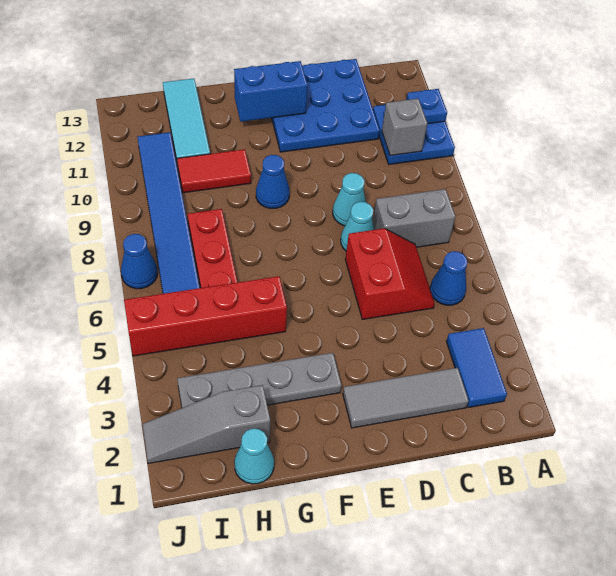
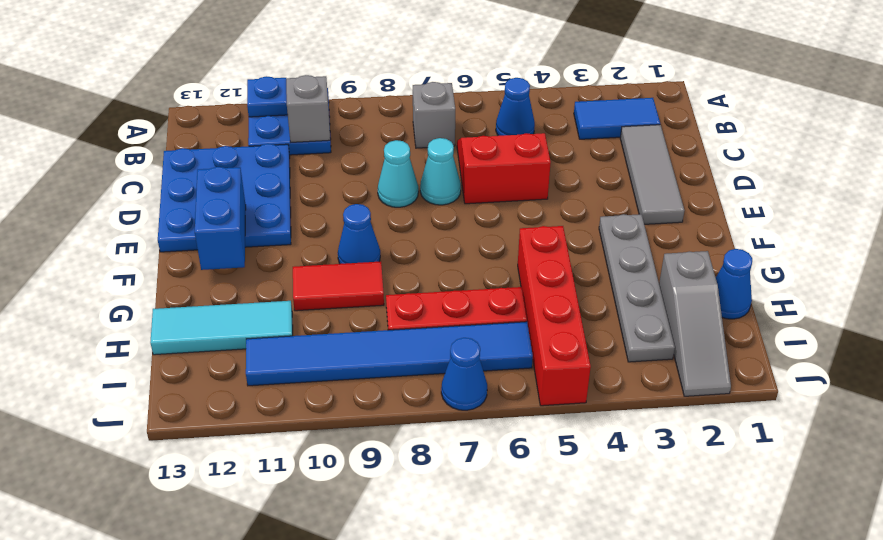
grey 1x2 brick [373,189,456,247] -> grey 1x1 brick [413,82,455,148]
red 1x2 tile [177,149,251,193] -> red 1x2 tile turned to [293,262,384,311]
cyan 1x1 cone [234,429,274,484] -> blue 1x1 cone [716,249,752,319]

